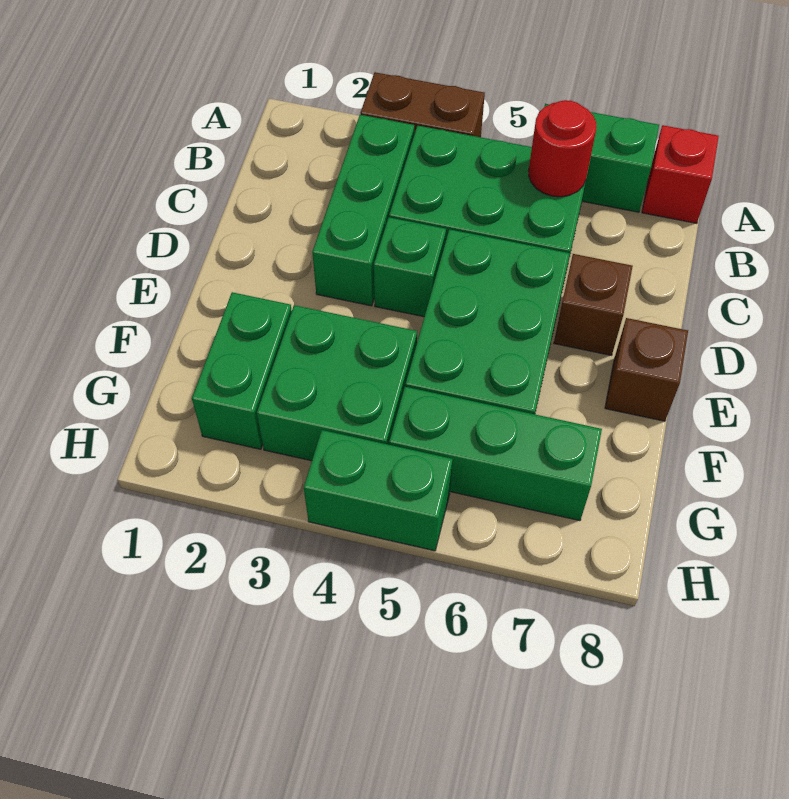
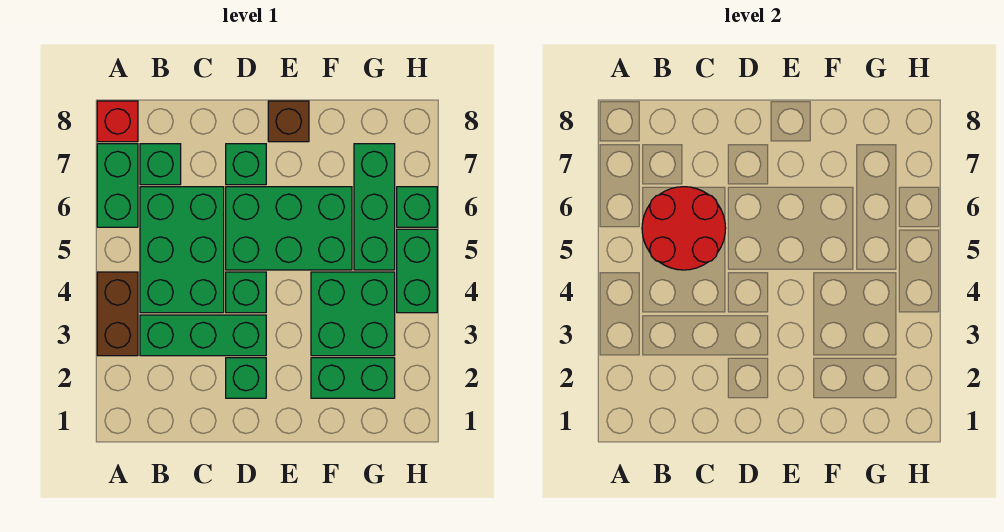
red 1x1 round brick [529,100,596,197] -> red 2x2 round brick [642,187,726,270]
none -> green 1x1 brick [140,144,181,185]
none -> green 1x1 brick [226,358,266,398]
brown 1x1 brick [554,254,633,355] -> green 1x1 brick [226,144,266,185]
none -> green 1x1 brick [397,187,437,227]

